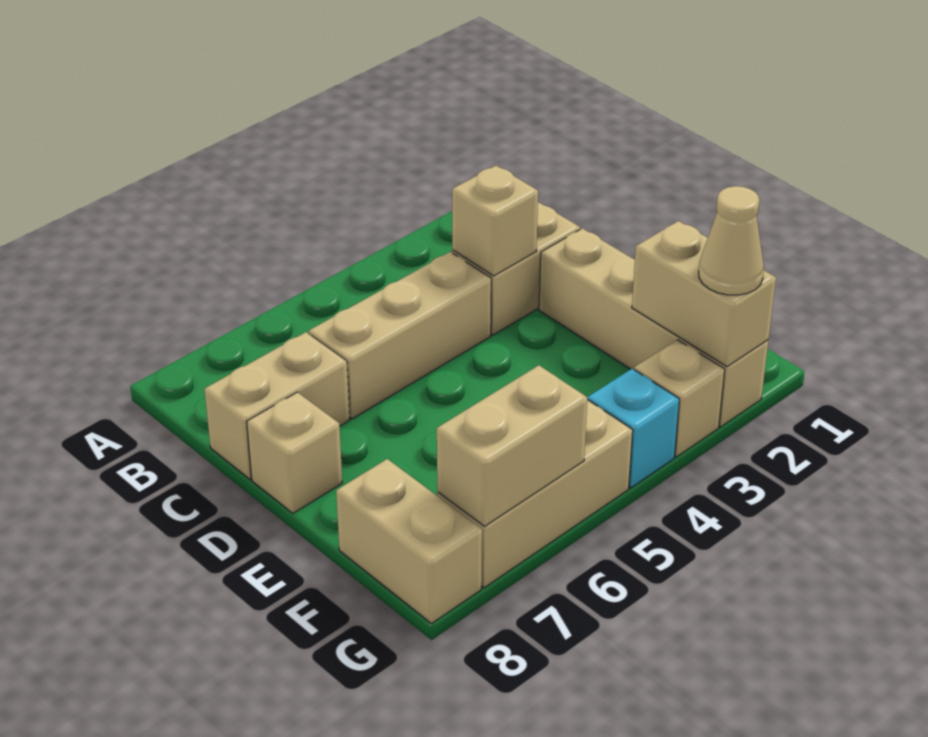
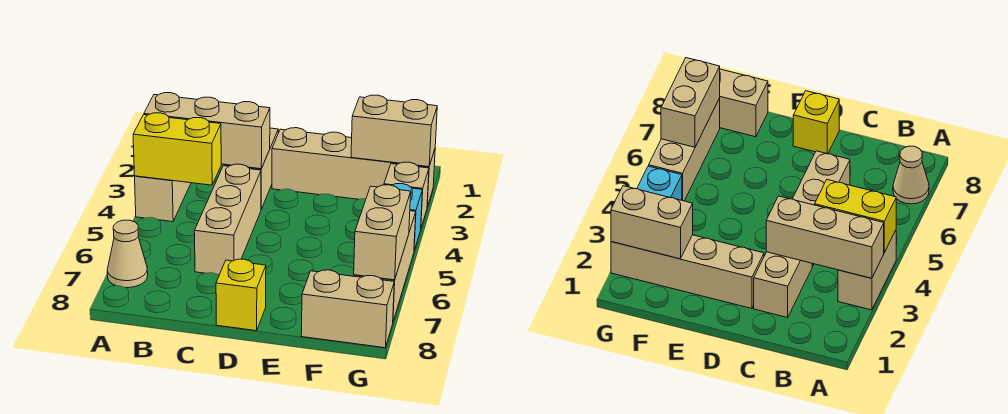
none -> yellow 1x2 brick [133,113,221,185]
tan 1x1 brick [452,166,538,276] -> tan 1x3 brick [144,93,270,169]
tan 1x2 brick [204,332,350,479] -> tan 1x2 brick moved to [135,176,191,222]
tan 1x1 brick [247,392,342,513] -> yellow 1x1 brick [216,259,266,331]
tan 1x1 cone [699,186,764,295] -> tan 1x1 cone moved to [107,220,148,288]

